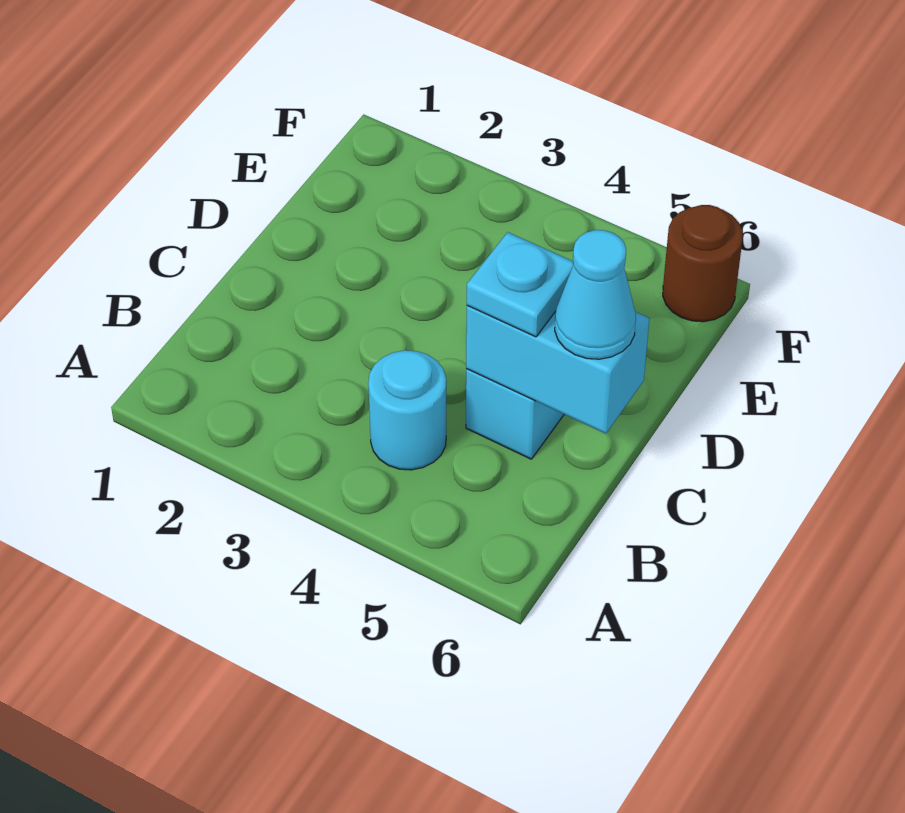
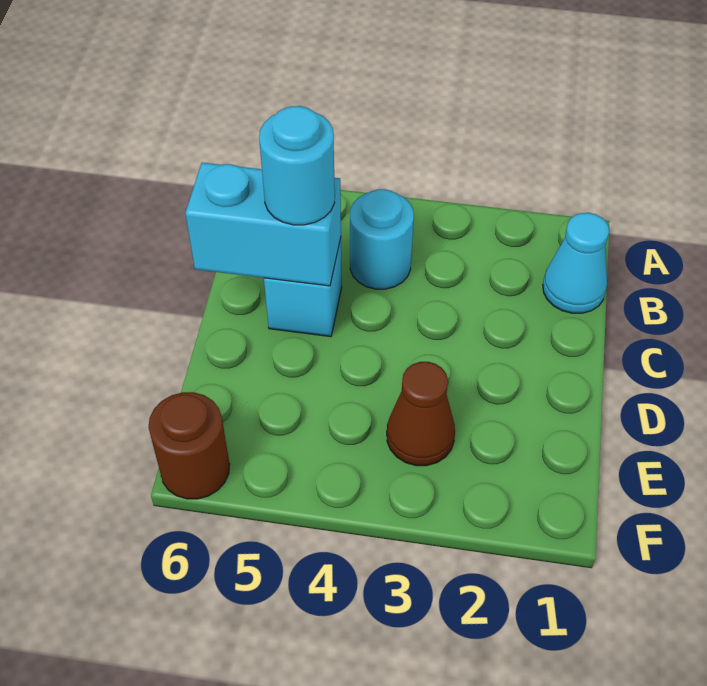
cyan 1x1 plate [467,232,573,337] -> cyan 1x1 round brick [259,106,335,225]
cyan 1x1 cone [555,230,636,359] -> cyan 1x1 cone moved to [543,213,609,313]
none -> brown 1x1 cone [387,362,455,466]

